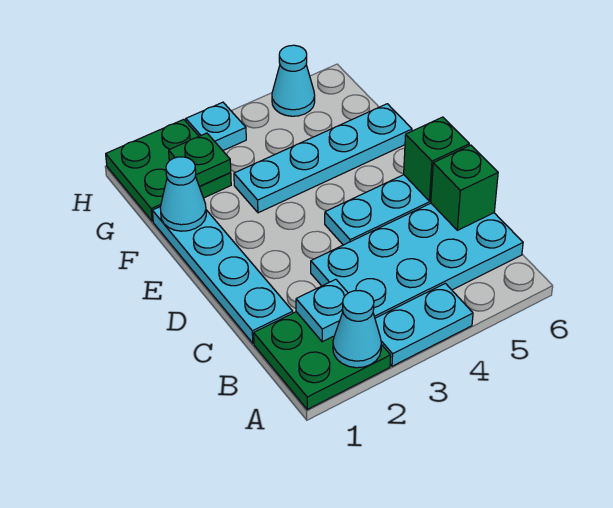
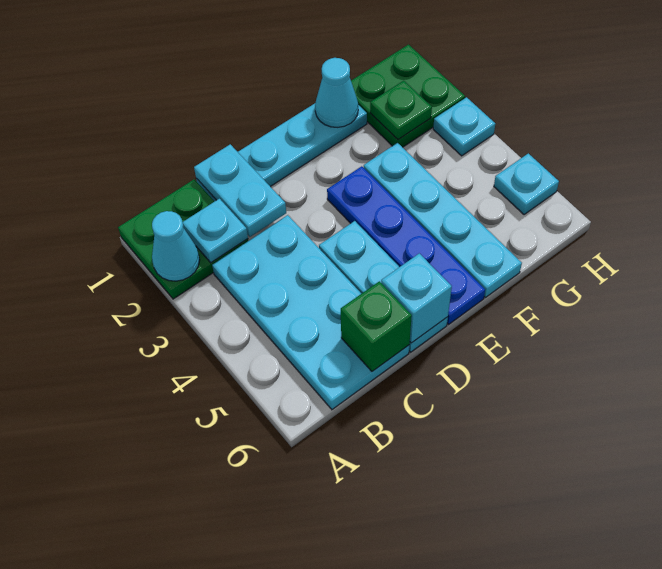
cyan 1x2 plate [375,283,473,366] -> cyan 1x2 plate moved to [194,144,286,237]
green 1x1 brick [404,117,469,201] -> cyan 1x1 brick [381,253,452,343]
none -> blue 1x4 plate [327,166,485,324]
cyan 1x1 cone [272,45,315,116] -> cyan 1x1 plate [494,153,559,215]

